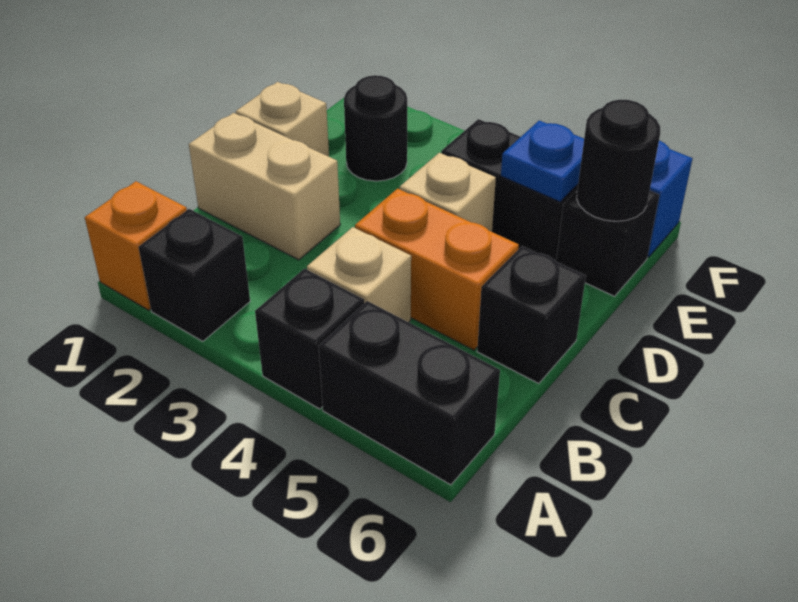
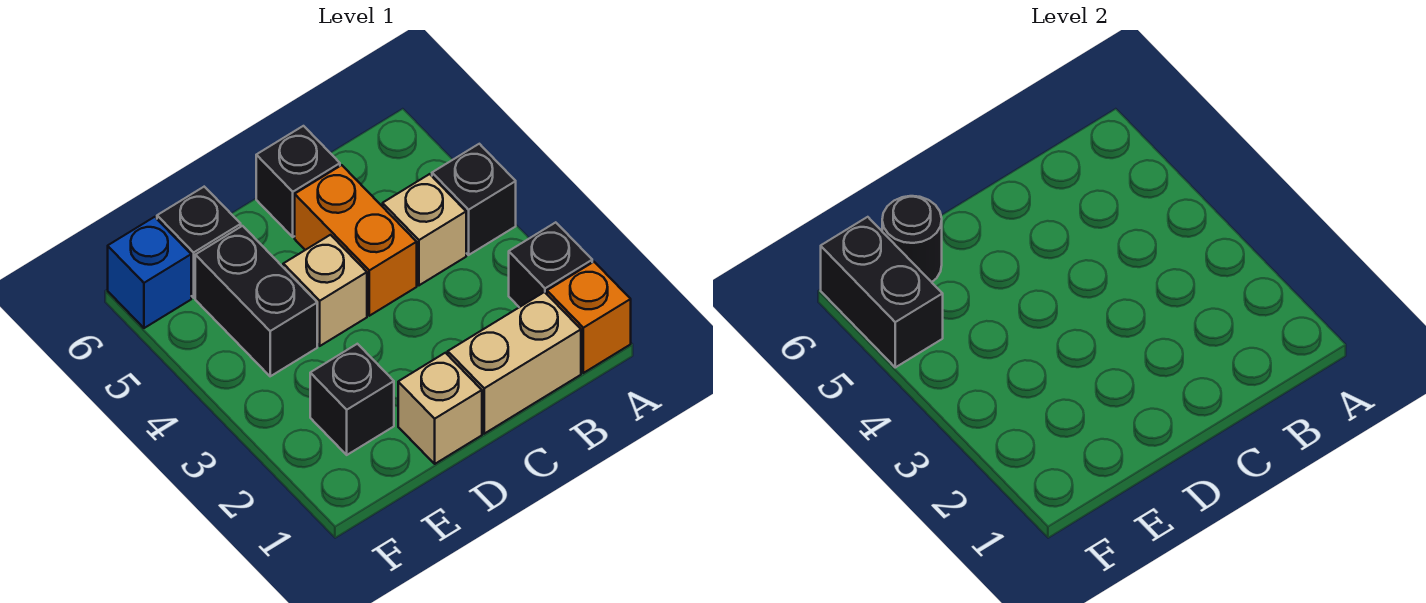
black 1x2 brick [318,301,500,485] -> black 1x2 brick moved to [821,217,943,367]
tan 1x2 brick [189,113,340,260] -> tan 1x2 brick turned to [448,292,581,434]
black 1x1 round brick [344,75,407,181] -> black 1x1 brick [310,344,394,455]
blue 1x1 plate [501,120,584,202] -> none

